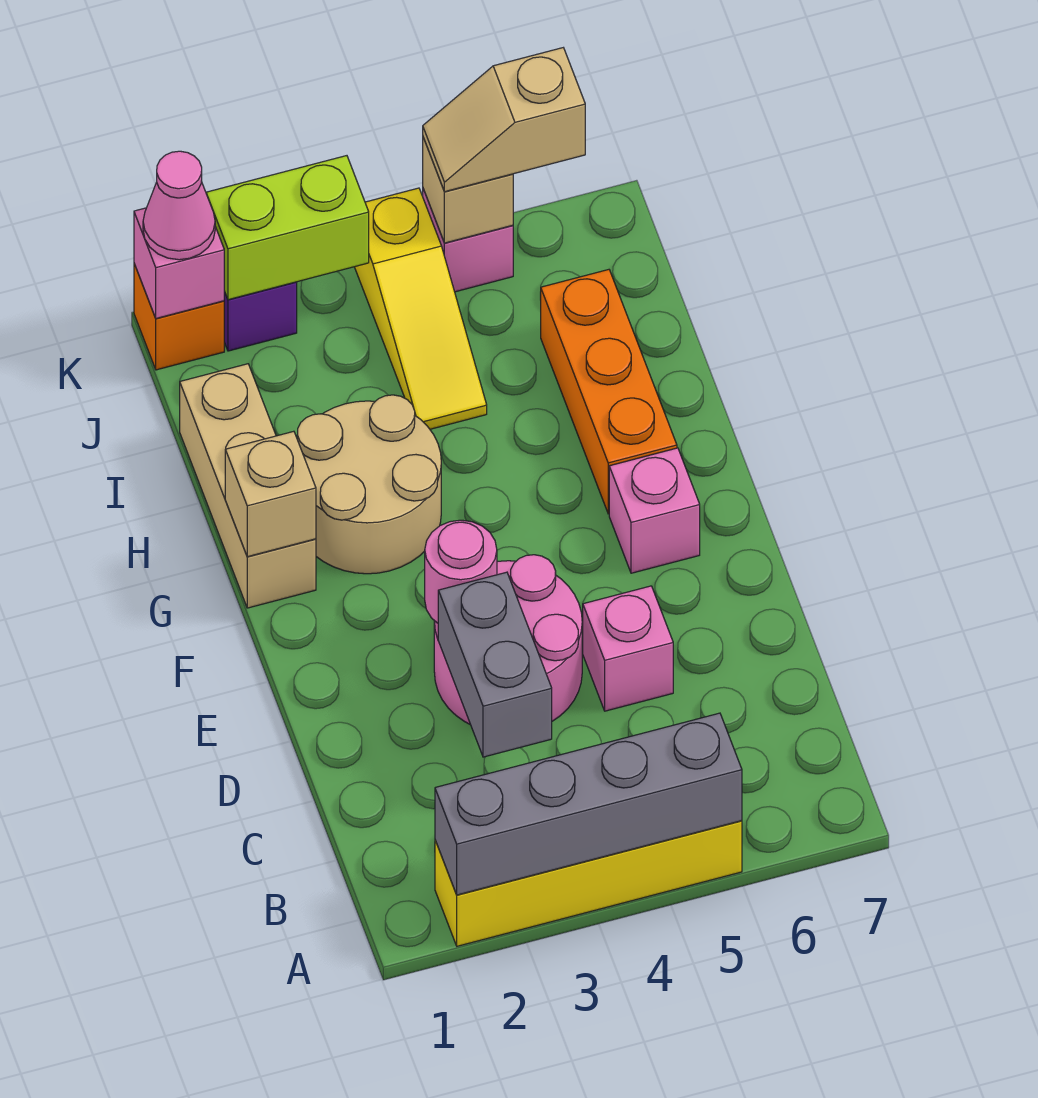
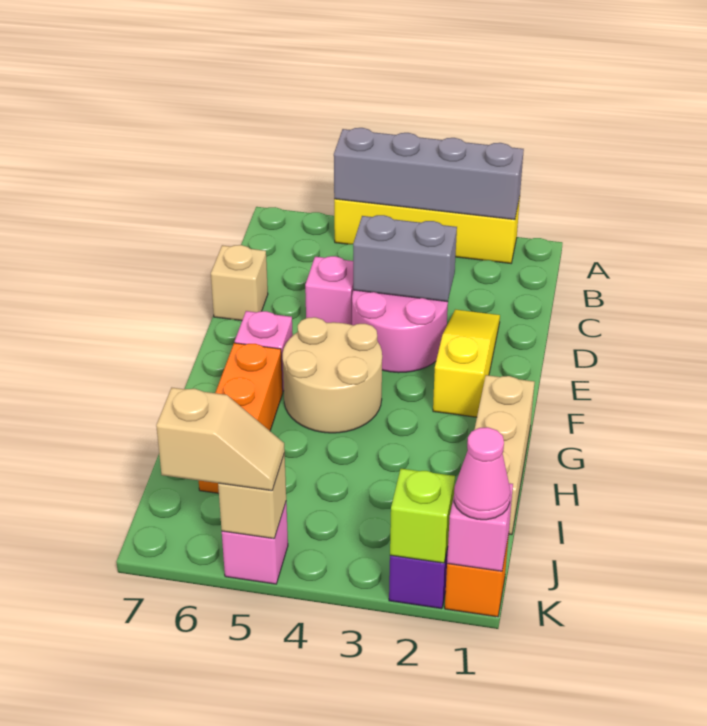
grey 1x2 brick [438,572,552,757] -> grey 1x2 brick turned to [353,215,457,302]
pink 1x1 round brick [425,520,497,623] -> none
tan 1x1 brick [225,431,316,557] -> tan 1x1 brick moved to [211,245,268,321]
tan 2x2 round brick [297,395,441,574] -> tan 2x2 round brick moved to [283,317,382,433]
yellow 1x3 slope [355,188,487,429] -> yellow 1x3 slope moved to [433,310,500,417]
lime 1x2 brick [206,156,369,300] -> lime 1x1 brick [390,469,455,563]

